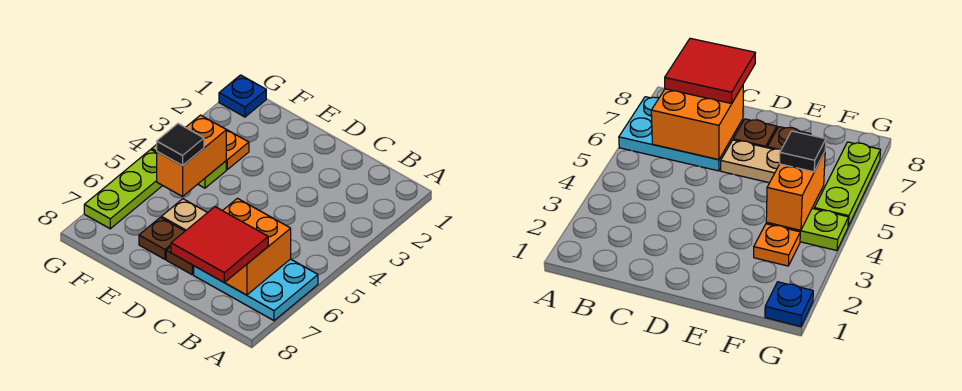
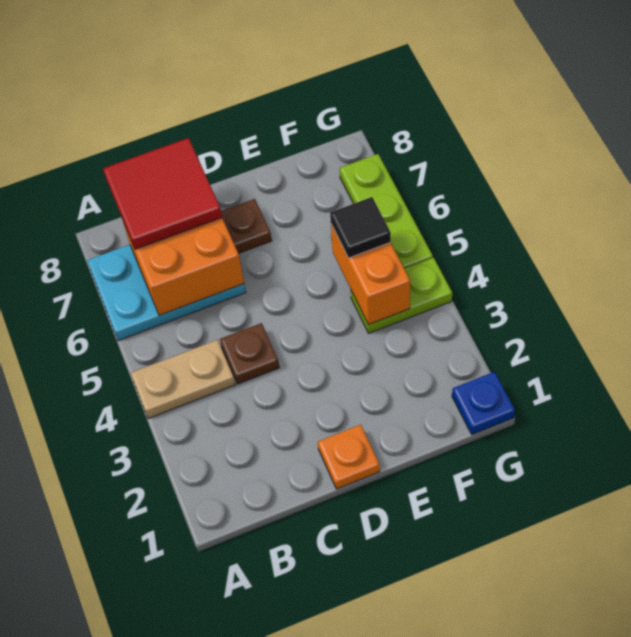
tan 1x2 plate [161,199,208,231] -> tan 1x2 plate moved to [131,340,235,419]
brown 1x1 plate [139,217,185,259] -> brown 1x1 plate moved to [220,323,279,384]
orange 1x1 plate [226,129,249,170] -> orange 1x1 plate moved to [318,425,380,489]

